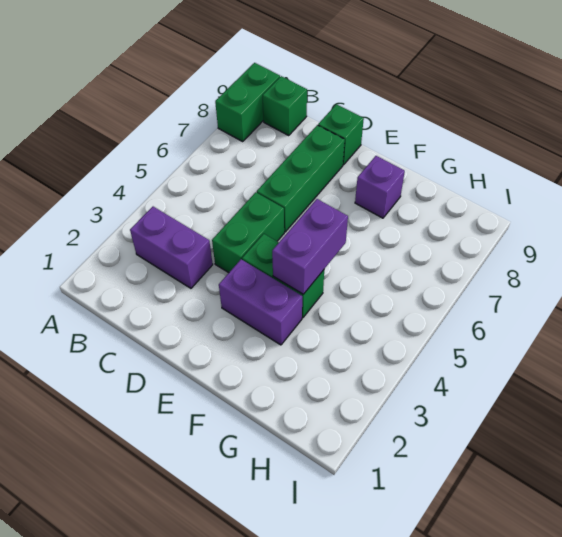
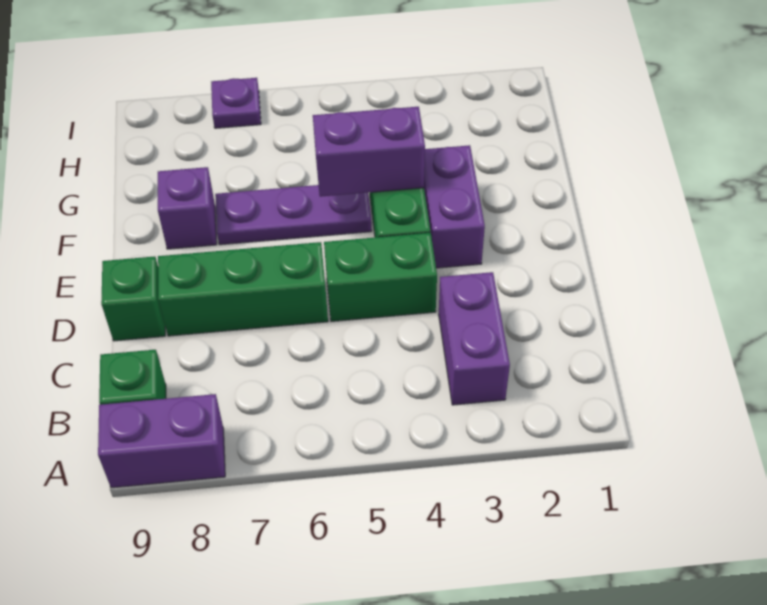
green 1x2 brick [215,63,280,141] -> purple 1x2 brick [98,394,225,488]
none -> purple 1x3 plate [215,185,372,245]
none -> purple 1x1 plate [211,78,261,128]

